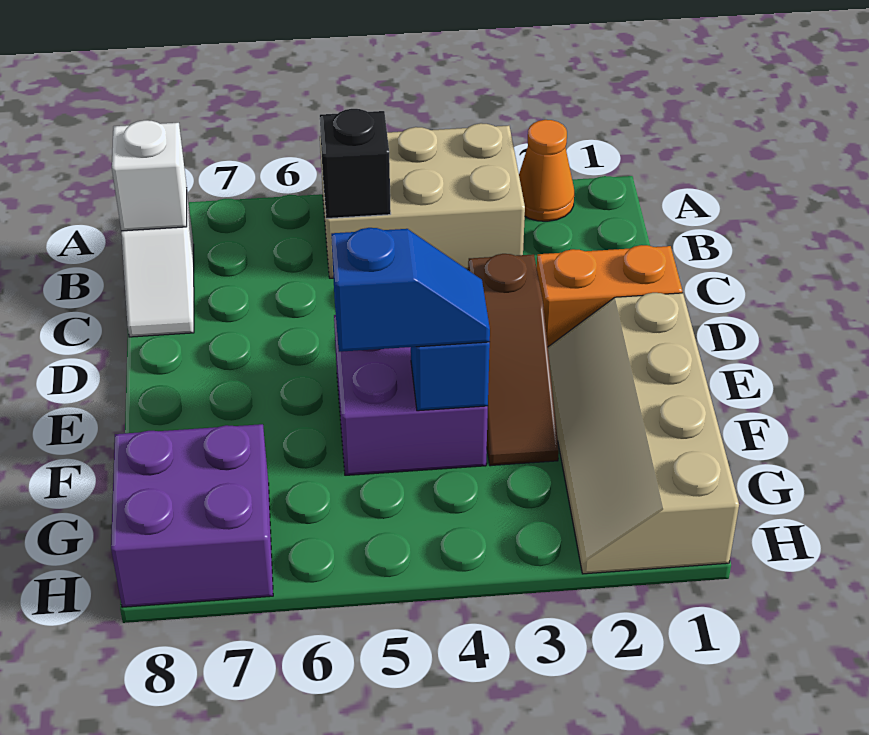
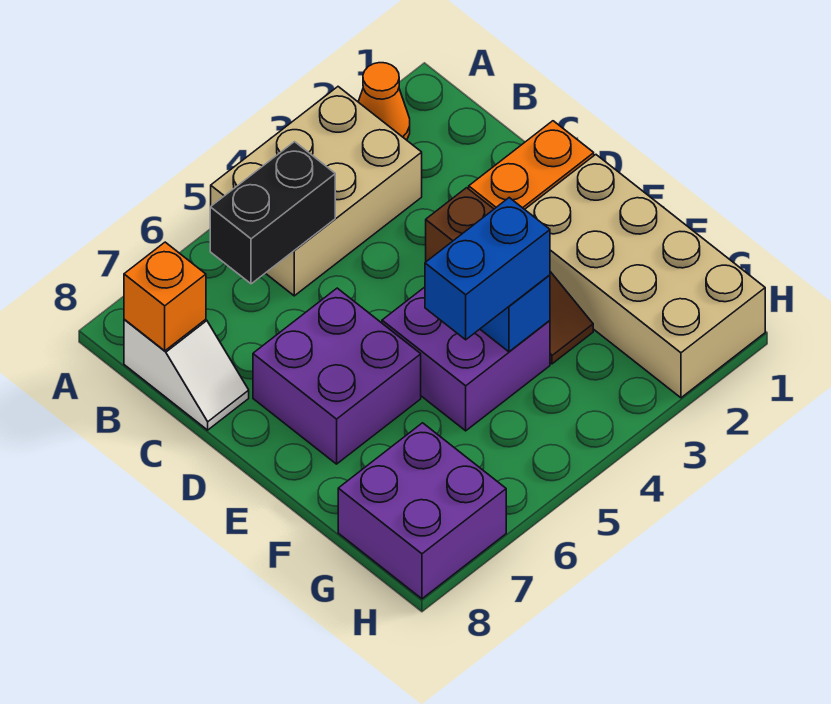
black 1x1 brick [320,109,391,219] -> black 1x2 brick [210,142,335,284]
white 1x1 brick [112,120,187,231] -> orange 1x1 brick [124,242,206,351]
none -> purple 2x2 brick [253,288,421,464]
tan 2x4 slope [548,293,739,574] -> tan 2x4 brick [525,155,765,398]
blue 1x2 slope [331,228,490,352] -> blue 1x2 brick [425,198,550,340]

